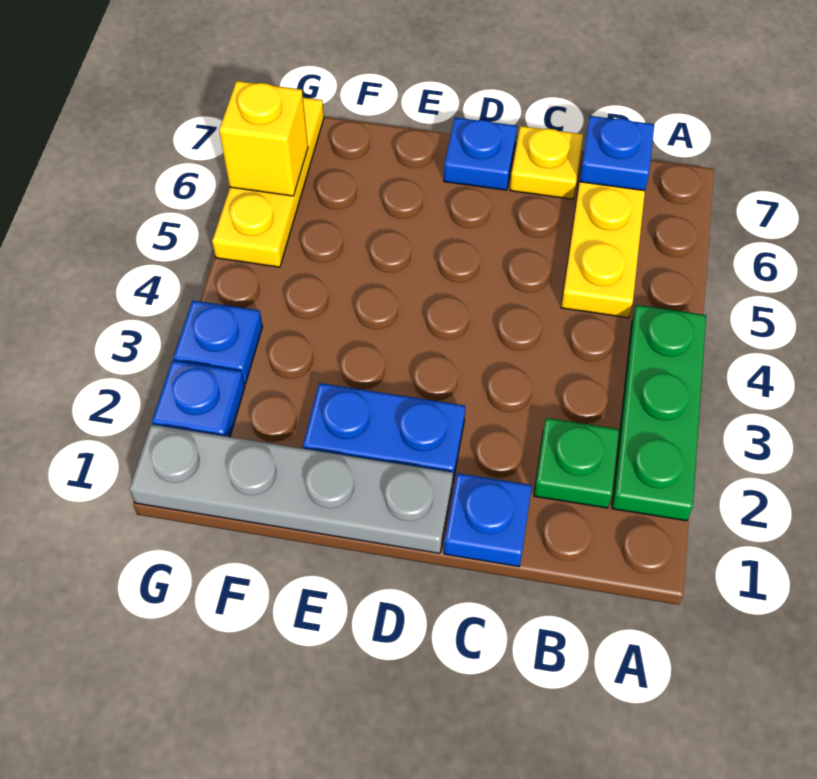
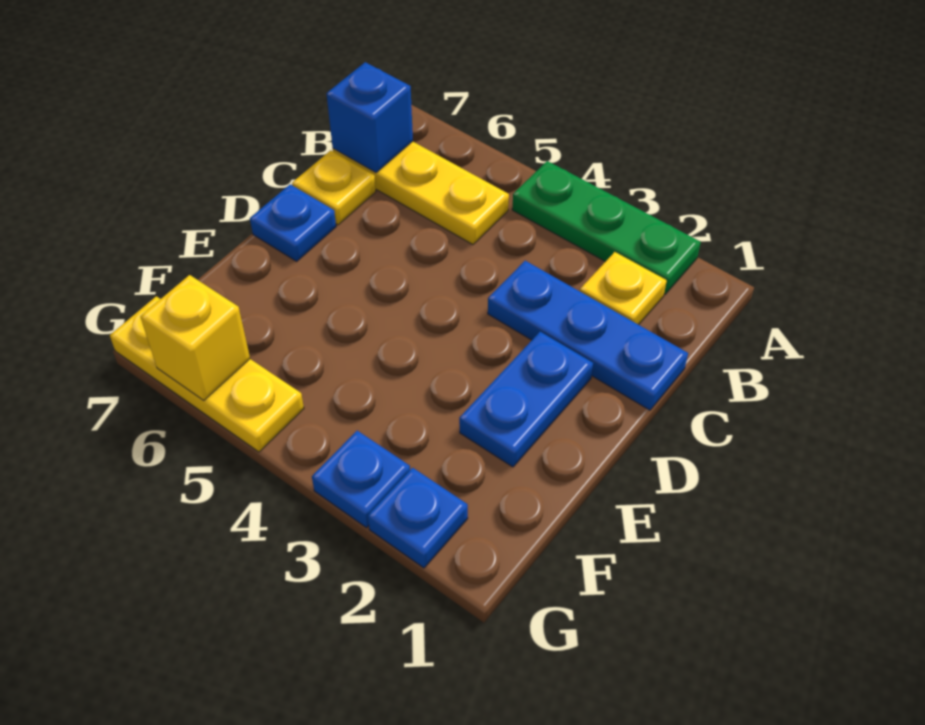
green 1x1 plate [534,418,619,508] -> yellow 1x1 plate [580,252,667,325]
blue 1x1 plate [580,116,654,191] -> blue 1x1 brick [327,62,413,172]
blue 1x1 plate [444,473,532,567] -> blue 1x3 plate [488,261,688,410]
grey 1x4 plate [129,425,453,553] -> none

